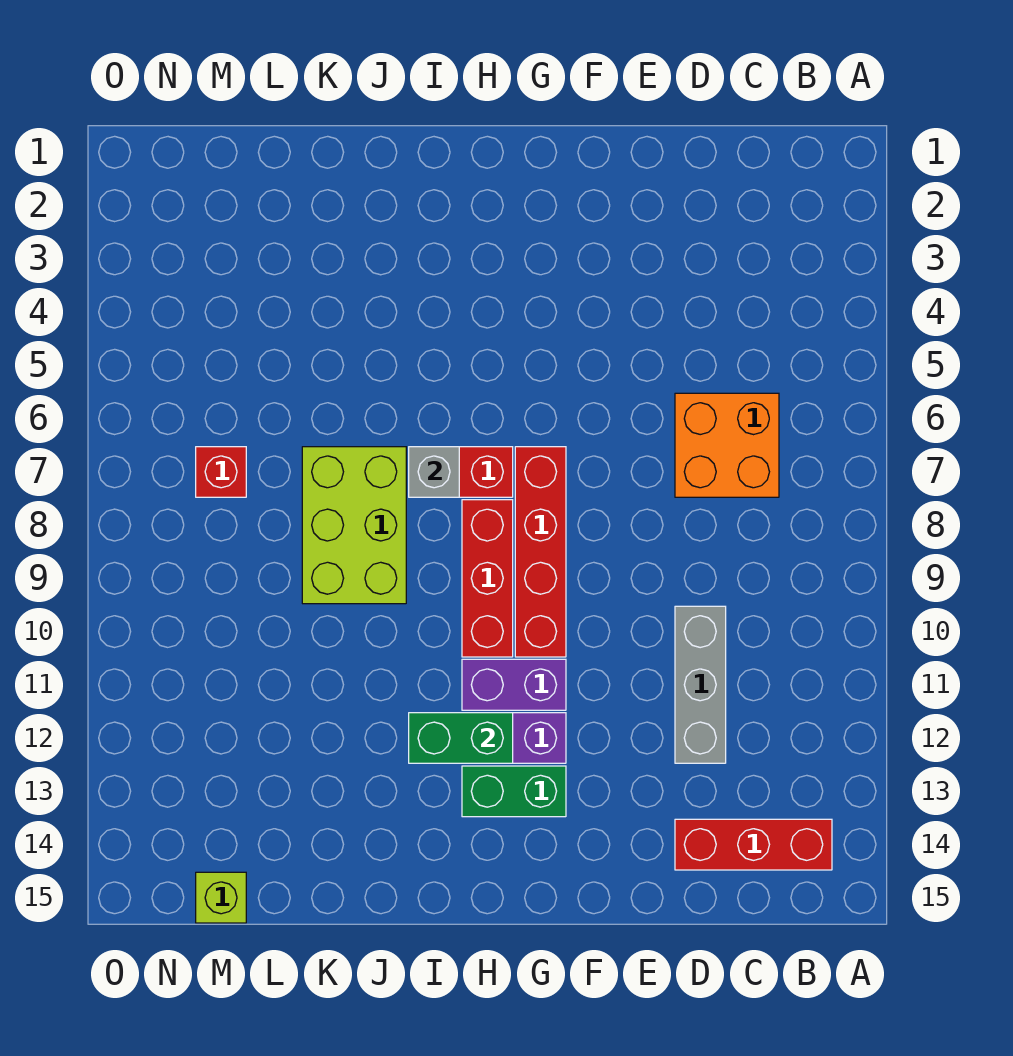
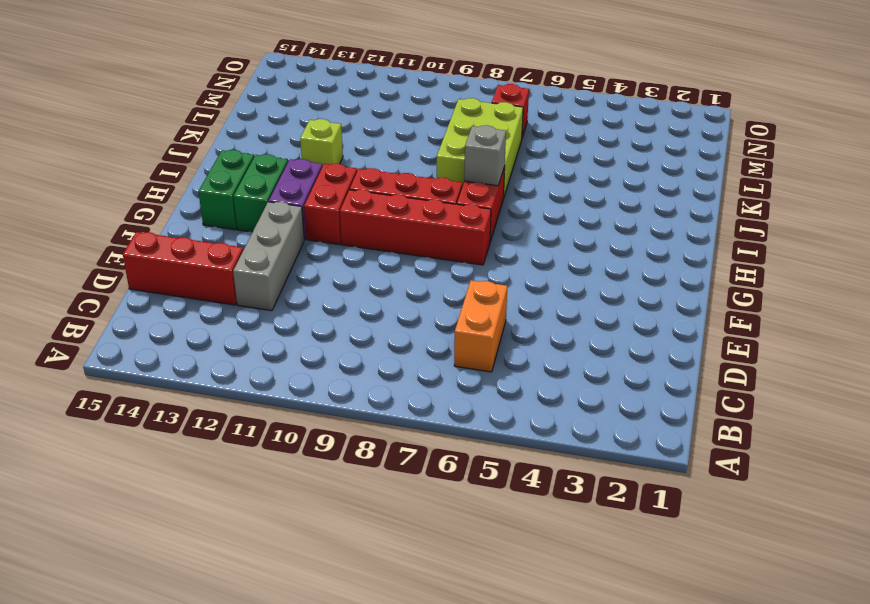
red 1x3 brick [675,819,832,870] -> red 1x3 brick turned to [123,232,243,305]
orange 2x2 brick [675,393,779,497] -> orange 1x2 brick [454,280,507,372]
grey 1x3 brick [675,606,726,763] -> grey 1x3 brick turned to [233,202,304,311]
purple 1x2 brick [462,659,566,710] -> red 1x2 brick [304,164,357,245]
green 1x2 brick [409,713,513,763] -> green 1x2 brick moved to [198,150,254,230]
lime 2x3 brick [302,447,406,604] -> lime 2x3 brick turned to [437,98,523,199]
lime 1x1 brick [196,872,246,923] -> lime 1x1 brick moved to [300,119,343,166]

